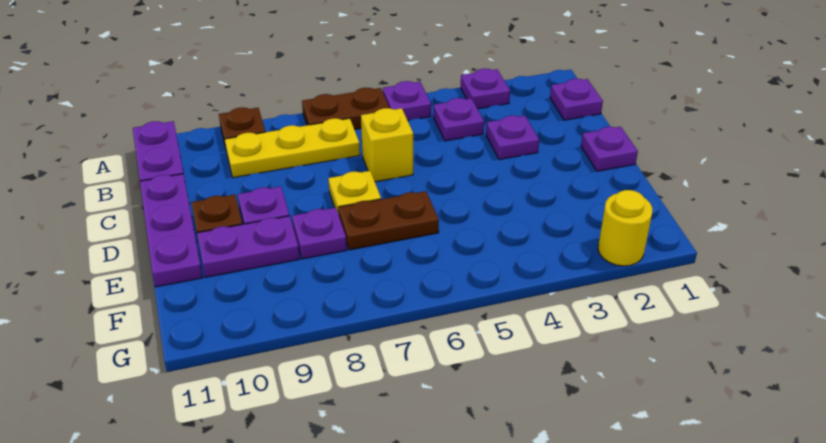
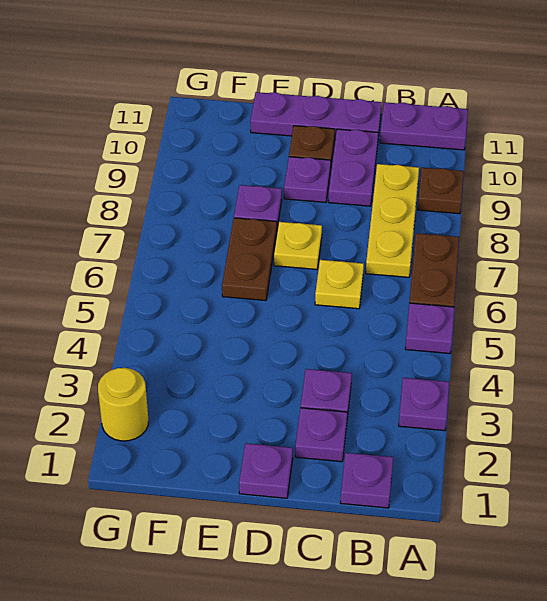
purple 1x1 plate [433,98,484,141] -> purple 1x1 plate moved to [295,408,347,462]
yellow 1x1 brick [361,108,413,182] -> yellow 1x1 plate [315,260,364,309]
purple 1x2 plate [197,216,300,277] -> purple 1x2 plate moved to [328,129,378,206]

